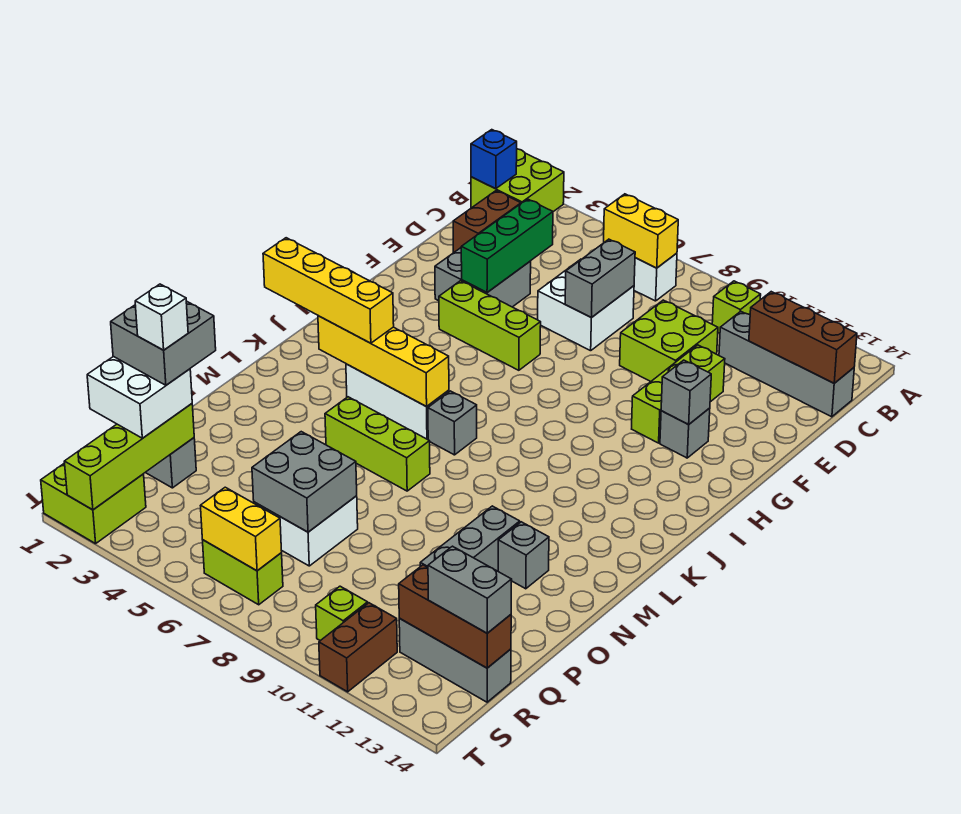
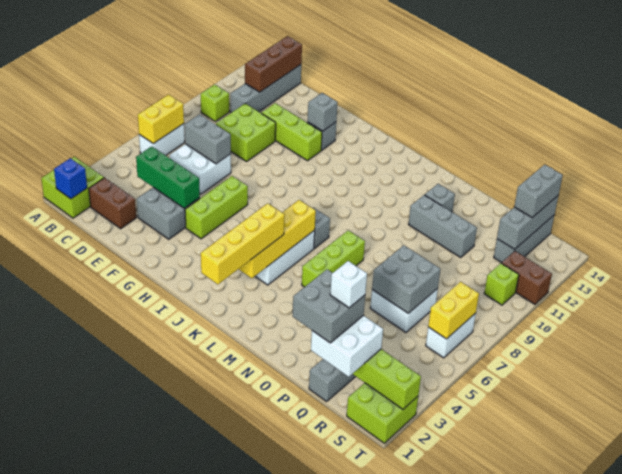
brown 1x3 brick [399,565,511,668] -> grey 1x3 brick [497,195,559,249]
lime 1x2 brick [203,540,283,605] -> white 1x2 brick [426,313,476,358]

